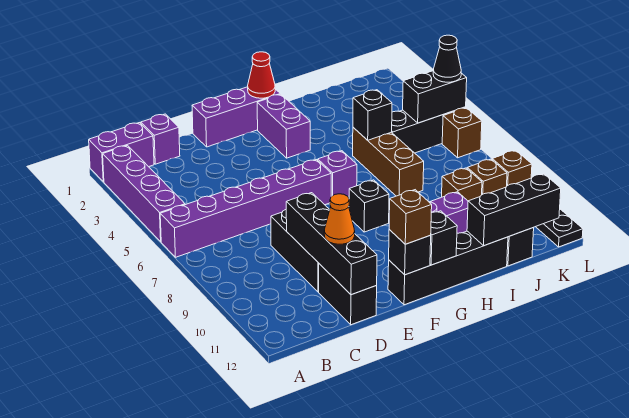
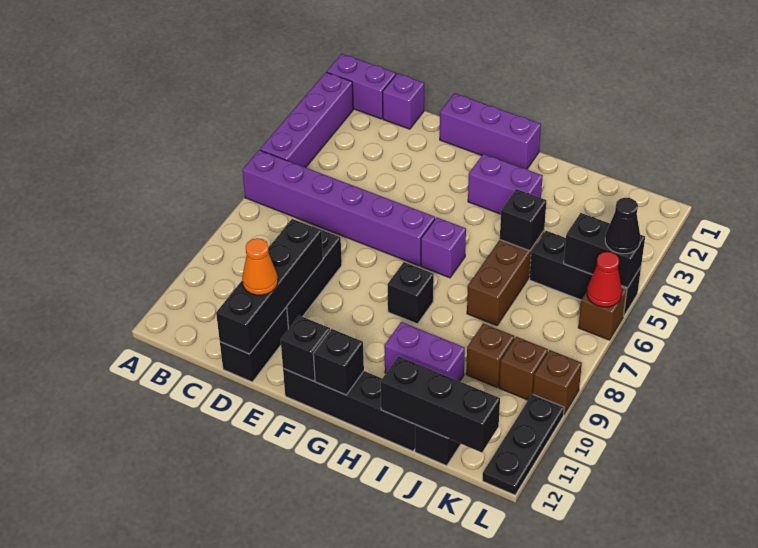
brown 1x1 brick [389,190,432,244] -> none
red 1x1 cone [248,52,275,98] -> red 1x1 cone moved to [587,252,622,307]
purple 1x2 brick [257,94,310,158] -> purple 1x2 brick turned to [468,154,543,214]

